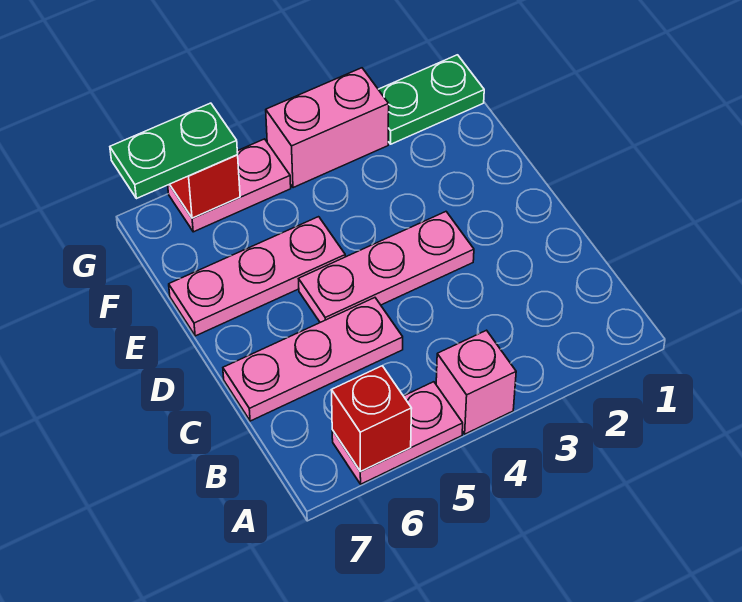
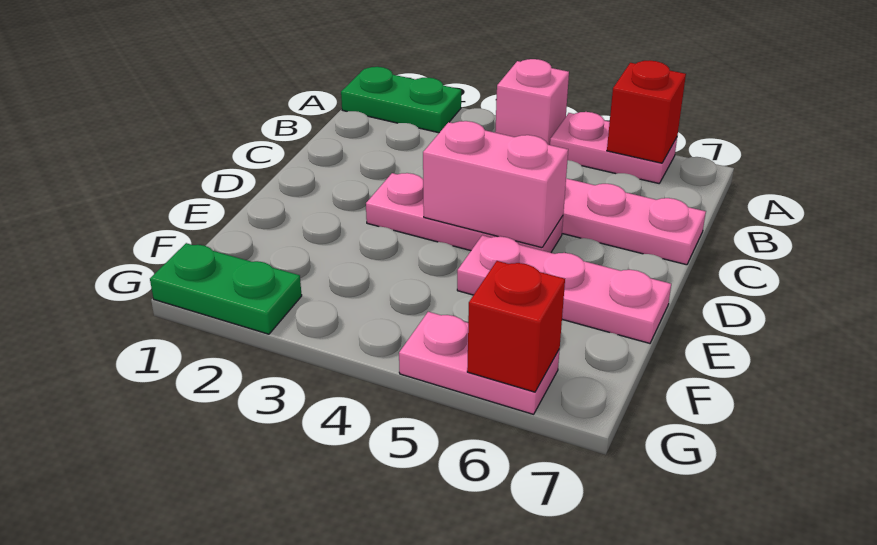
pink 1x2 brick [266,68,389,188] -> pink 1x2 brick moved to [423,121,568,248]
green 1x2 plate [110,103,238,199] -> green 1x2 plate moved to [341,67,461,133]

